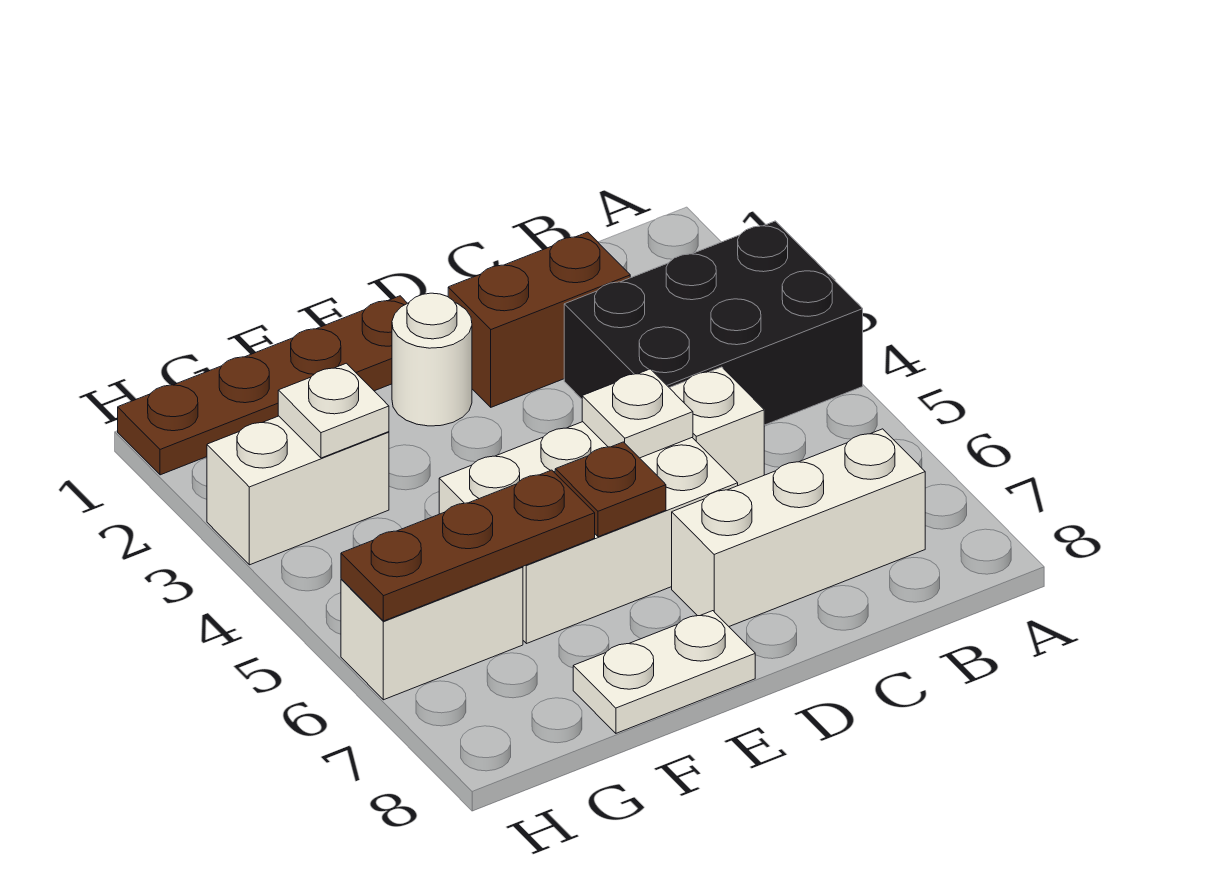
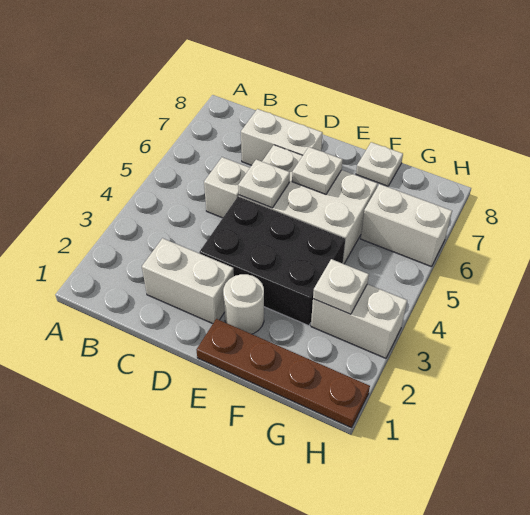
black 2x3 brick [564,221,863,425] -> black 2x3 brick moved to [199,197,345,326]
white 1x3 brick [672,429,925,626] -> white 1x2 brick [241,109,323,165]
brown 1x2 brick [448,232,630,407] -> white 1x2 brick [142,238,234,324]
brown 1x1 plate [555,442,666,537] -> white 1x1 plate [292,147,343,194]
white 1x2 plate [573,611,755,733] -> white 1x1 plate [356,142,403,186]
brown 1x3 plate [341,470,595,621] -> none

